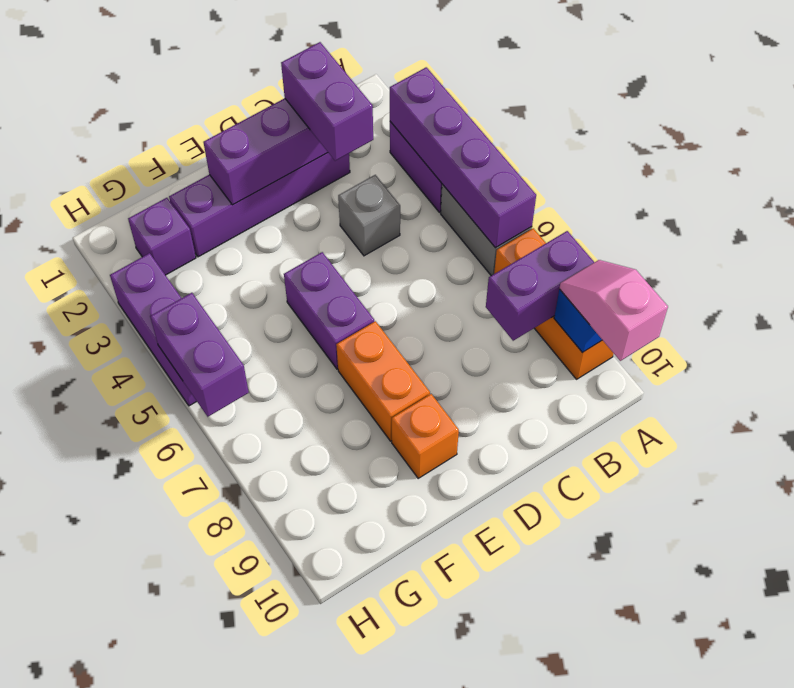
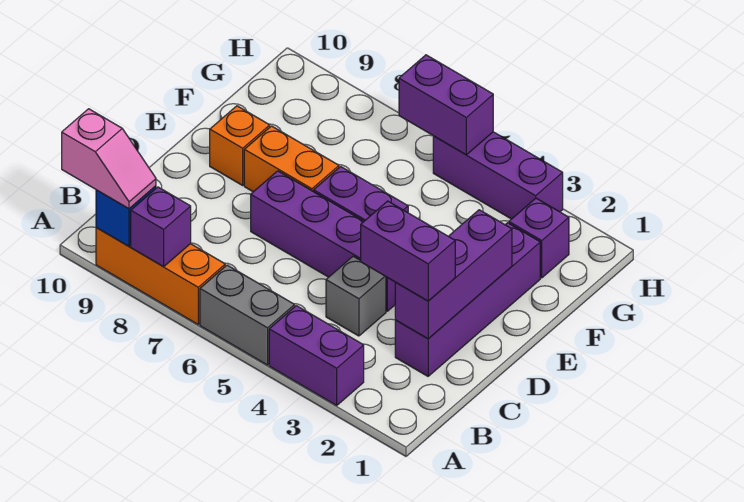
purple 1x4 brick [390,67,536,248] -> purple 1x4 brick moved to [251,171,396,311]
purple 1x2 brick [486,231,594,341] -> purple 1x1 brick [131,187,191,267]

